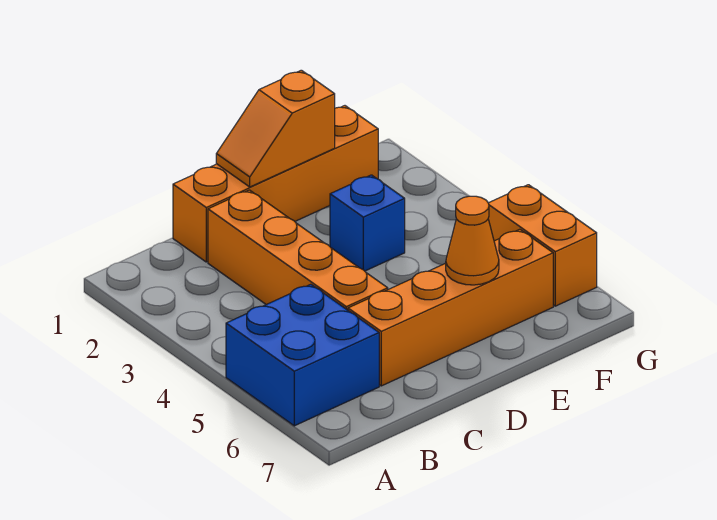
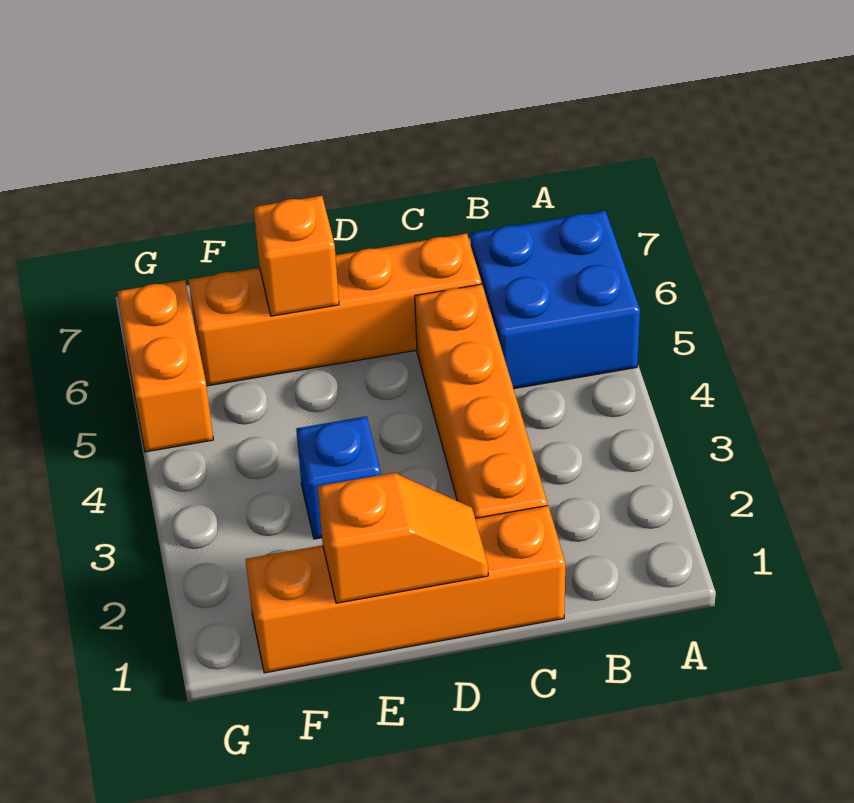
orange 1x1 cone [446,196,499,285] -> orange 1x1 brick [253,196,339,316]

